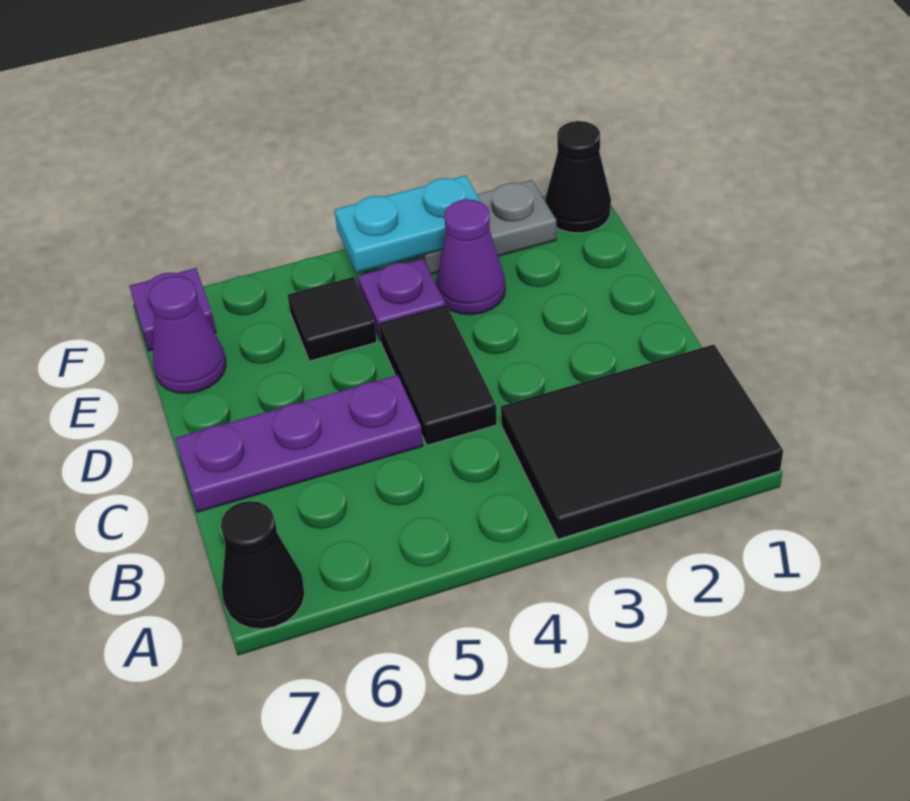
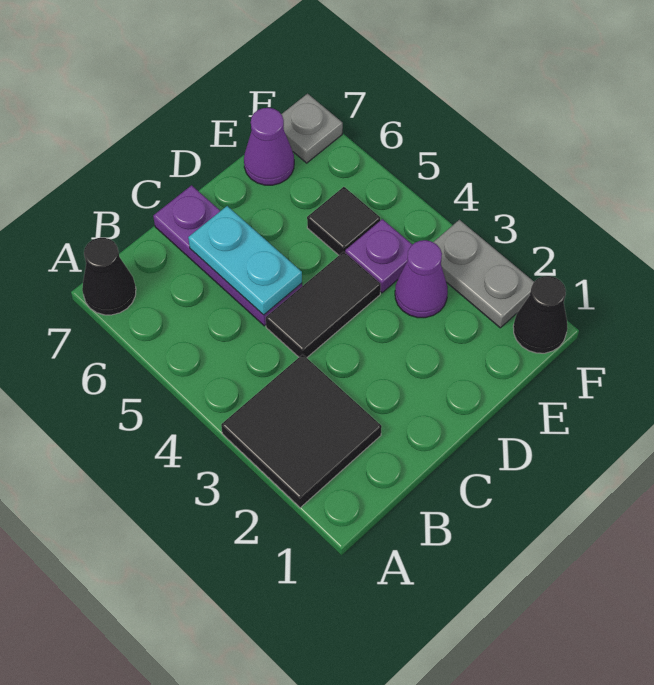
black 2x3 tile [501,345,783,539] -> black 2x2 tile [221,354,382,508]
cyan 1x2 plate [334,175,481,273] -> cyan 1x2 plate moved to [188,206,302,315]
purple 1x1 plate [129,268,216,351] -> grey 1x1 plate [281,94,343,163]

